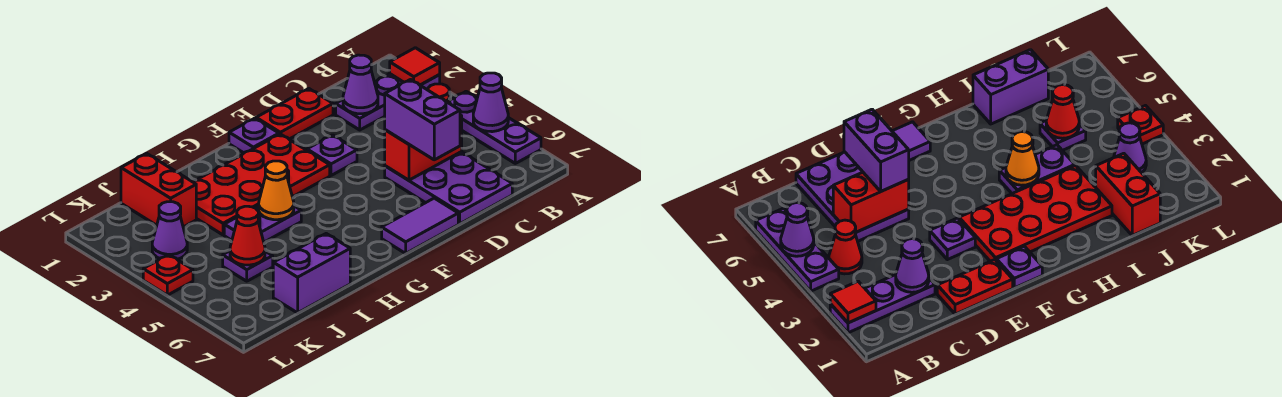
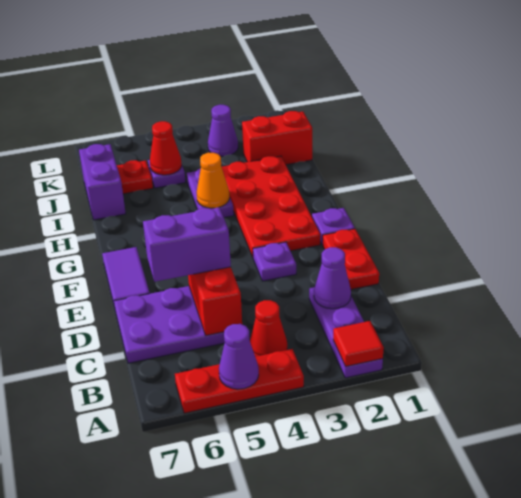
purple 1x3 plate [450,92,541,163] -> red 1x3 plate [175,349,304,413]
red 1x1 plate [143,255,193,295] -> red 1x1 plate moved to [117,160,153,194]

